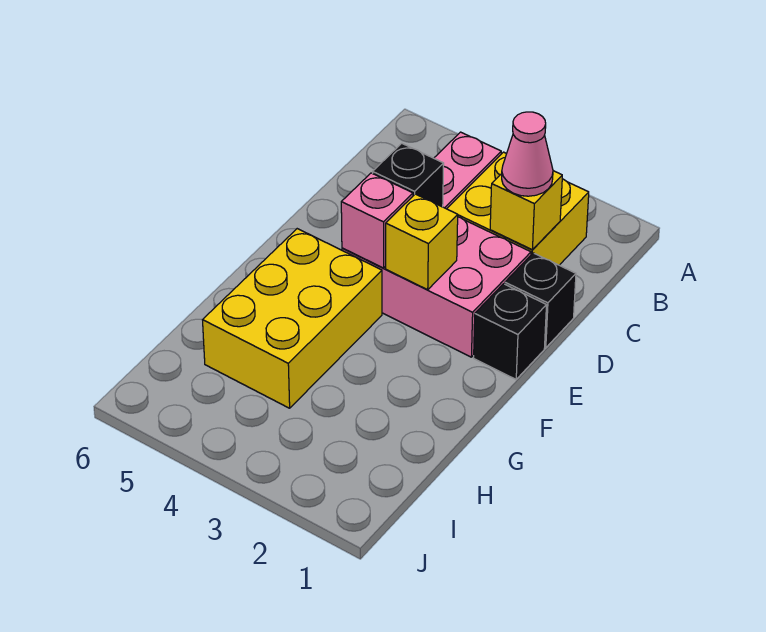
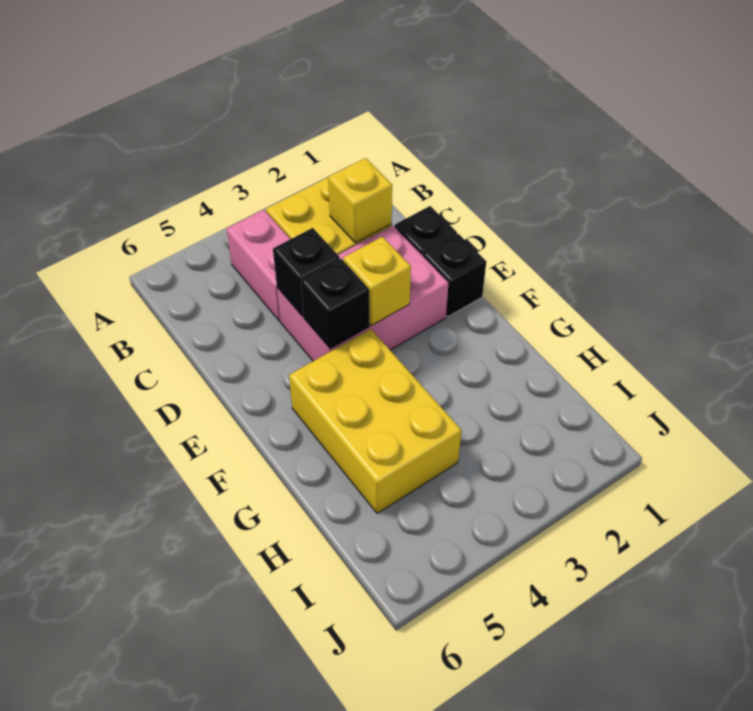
pink 1x1 cone [502,112,553,196] -> none
pink 1x1 brick [341,173,413,268] -> black 1x1 brick [301,259,369,349]

